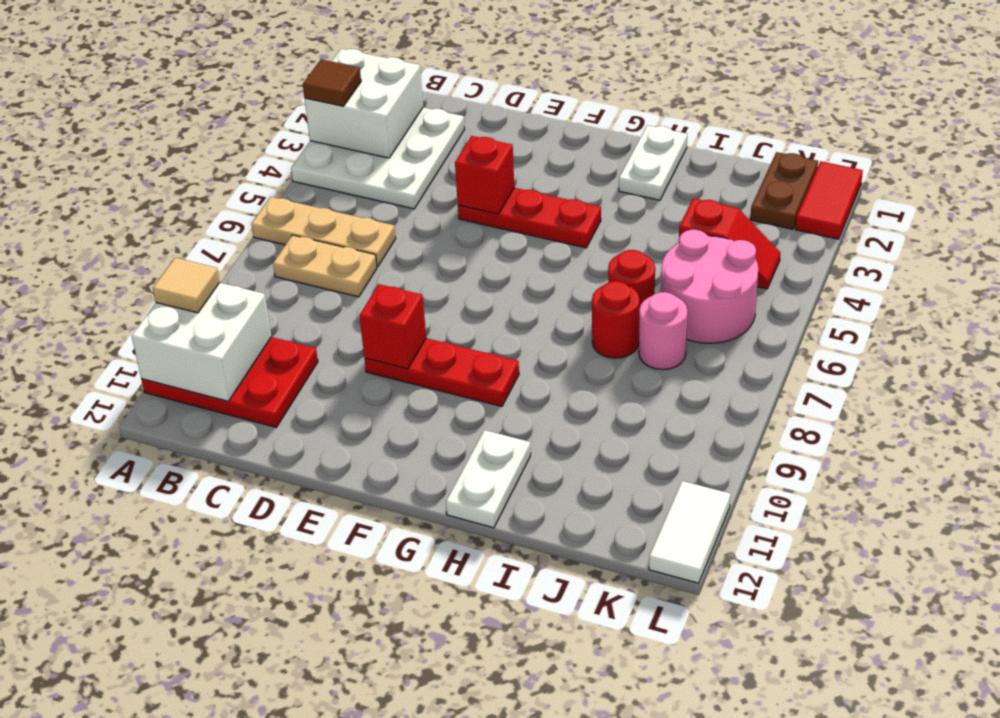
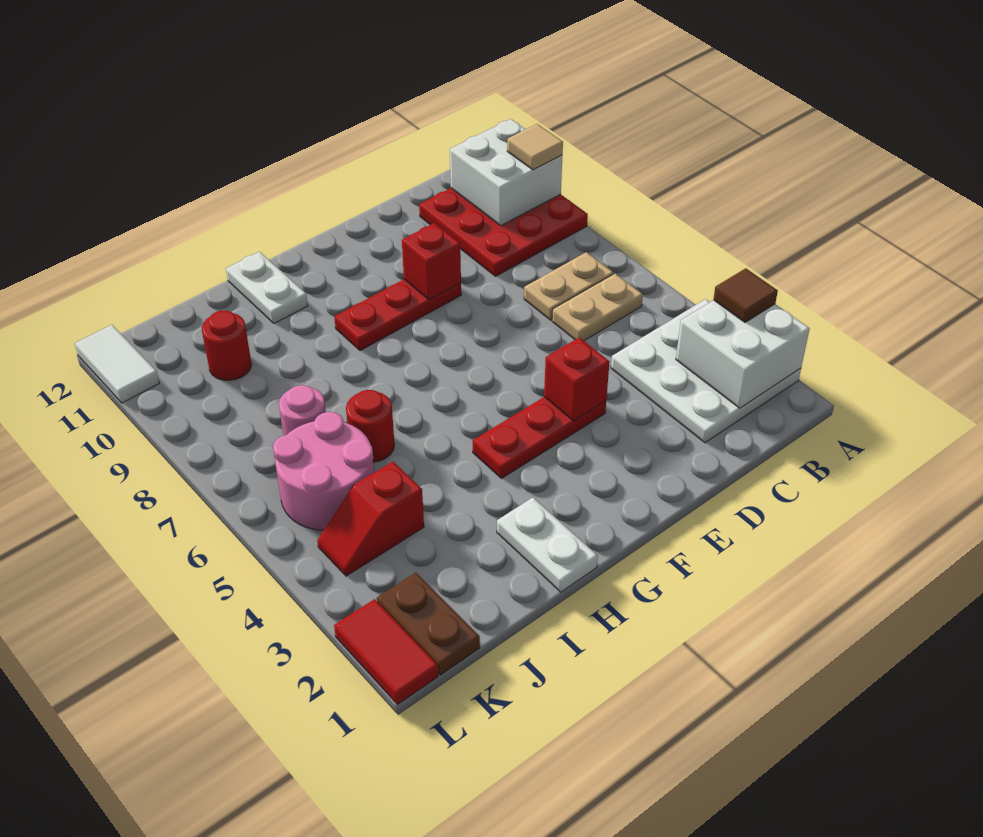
tan 1x3 plate [251,197,396,267] -> tan 1x2 plate [552,273,643,341]
red 2x3 plate [141,337,318,427] -> red 3x3 plate [419,188,588,276]
red 1x1 round brick [592,281,640,358] -> red 1x1 round brick moved to [202,311,252,380]

